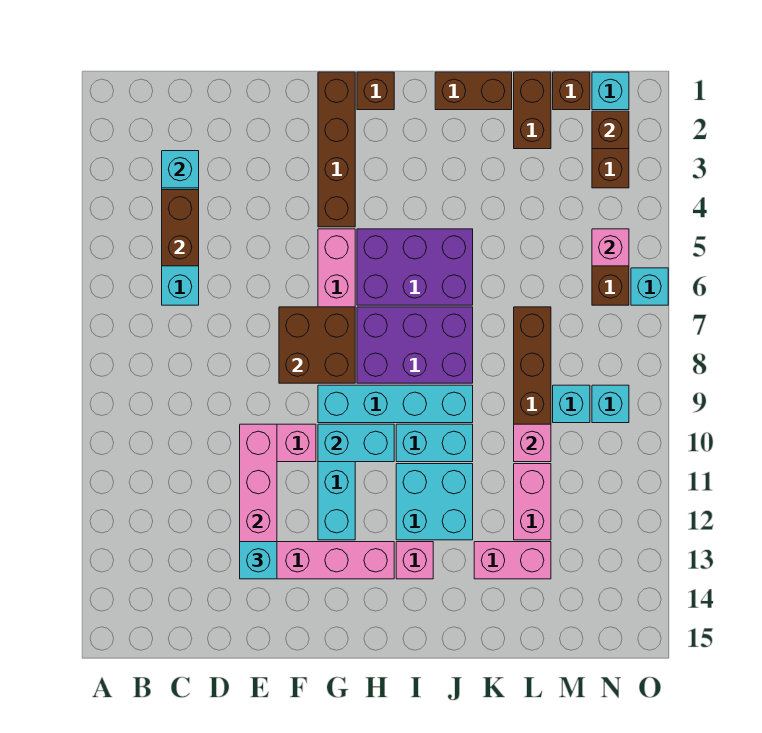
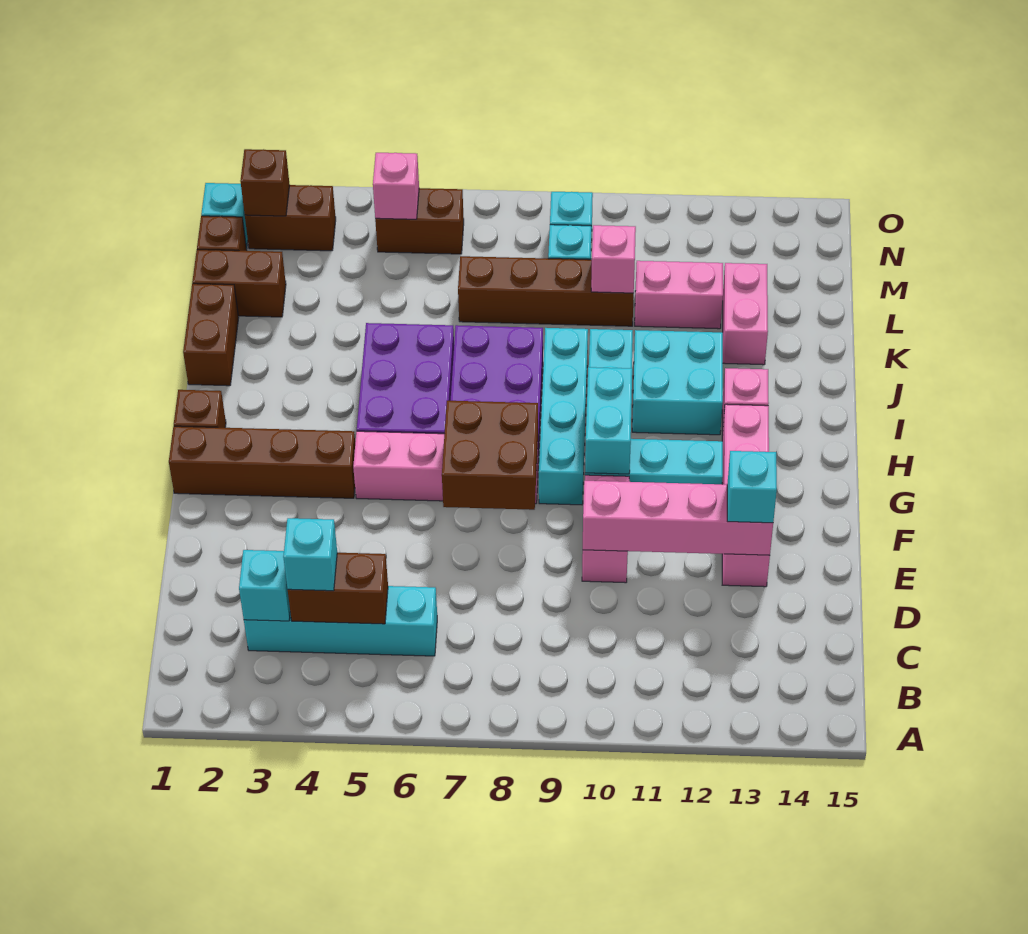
cyan 1x1 brick [631,268,668,305] -> cyan 1x1 brick moved to [283,518,337,591]

